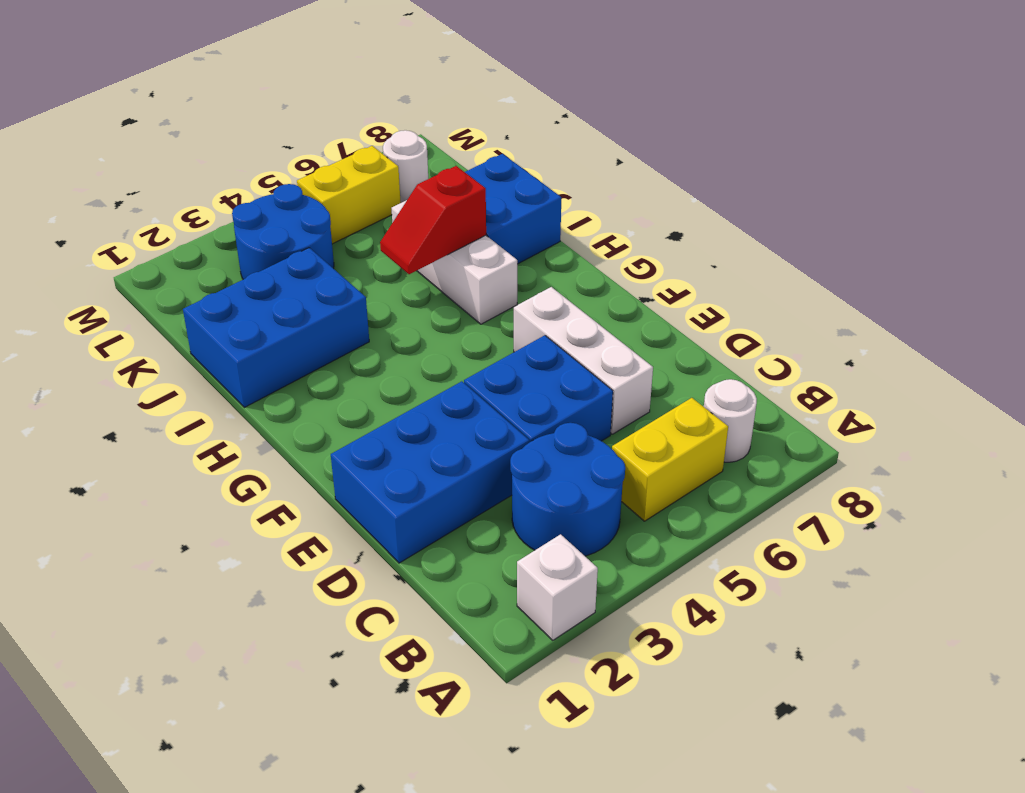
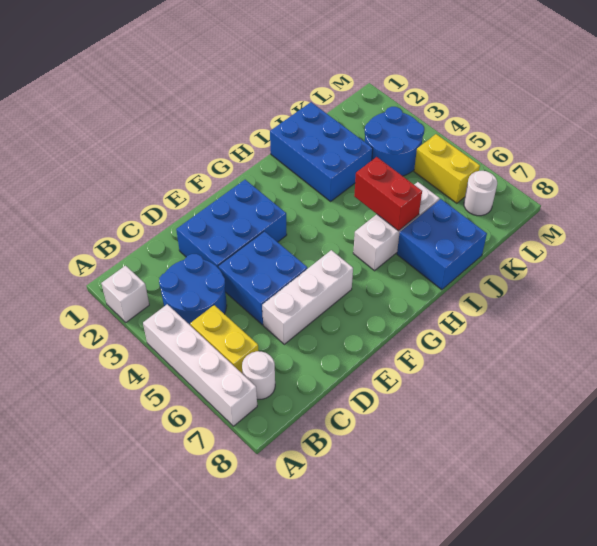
none -> white 1x4 brick [143,304,257,426]
blue 2x3 brick [331,381,529,563] -> blue 2x3 brick turned to [176,180,287,267]
red 1x2 slope [380,166,486,274] -> red 1x2 brick [354,157,422,231]

